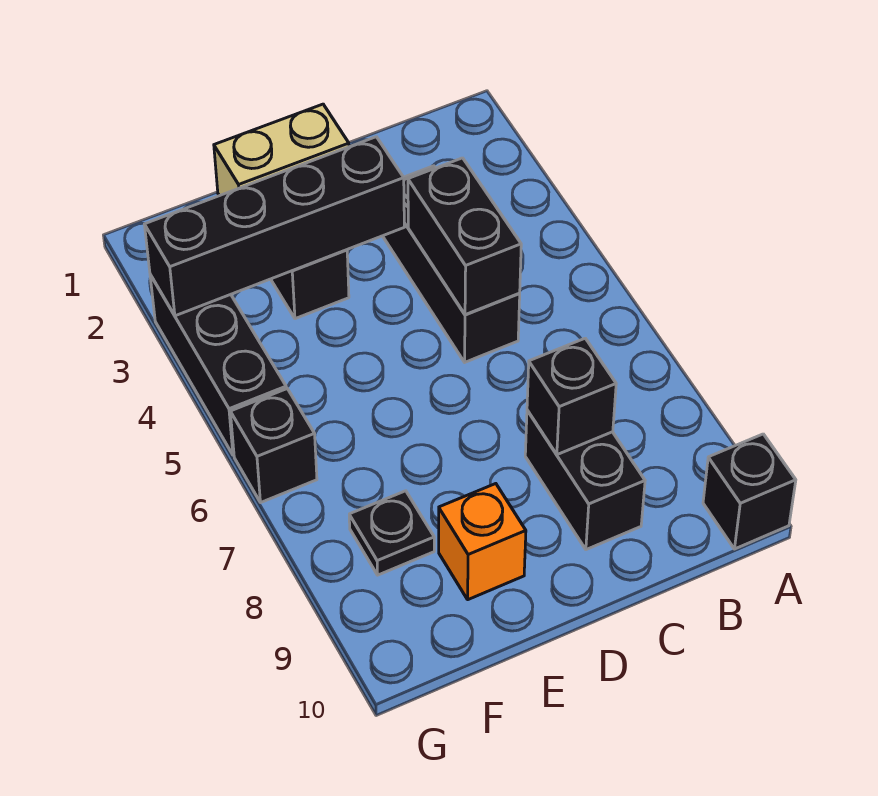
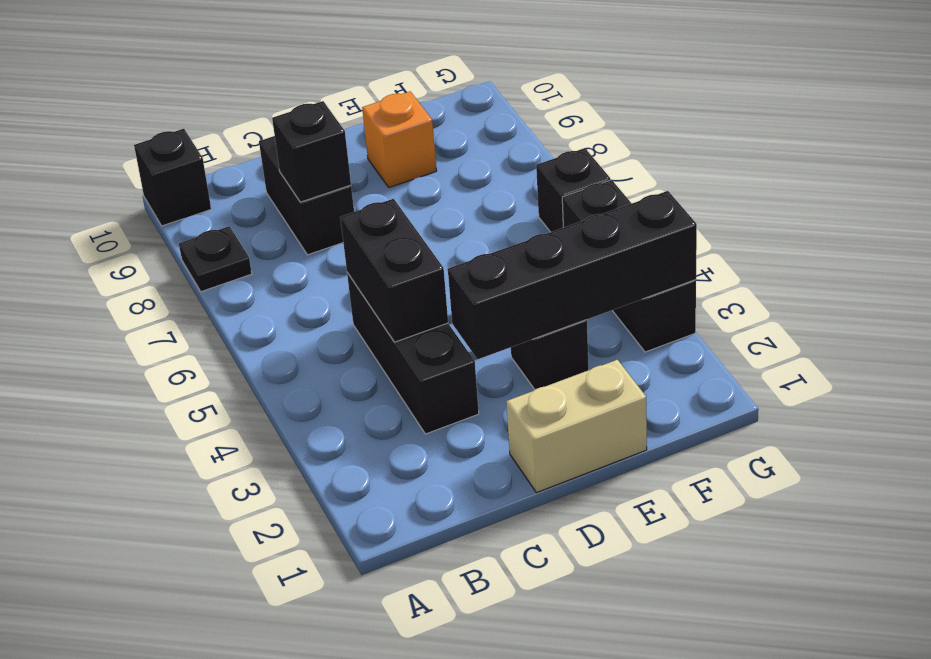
black 1x1 plate [349,491,434,575] -> black 1x1 plate moved to [179,226,252,292]

